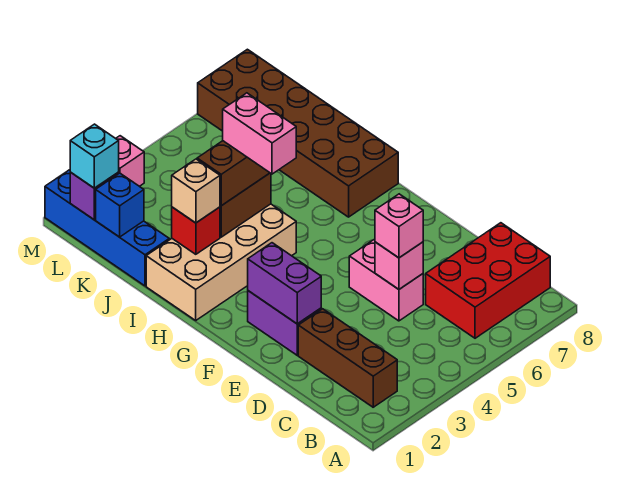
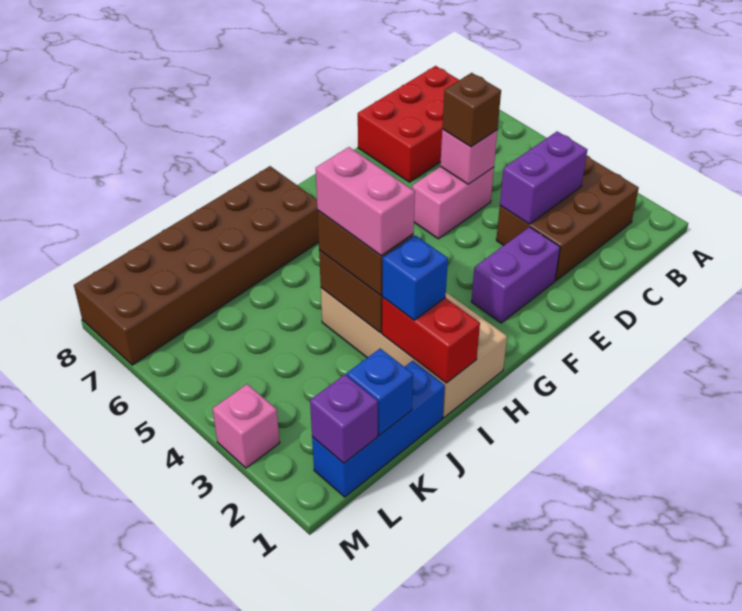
brown 1x3 brick [298,309,397,407] -> brown 2x3 brick [496,156,639,280]
red 2x3 brick [426,223,550,338] -> red 2x3 brick turned to [358,66,459,182]
pink 1x1 brick [375,194,423,258] -> brown 1x1 brick [442,73,501,147]
purple 1x2 brick [248,243,321,324] -> purple 1x2 brick moved to [500,132,587,224]
pink 1x2 brick [223,93,296,174] -> pink 1x2 brick turned to [316,147,415,256]
red 1x1 brick [172,207,220,254] -> red 1x2 brick [382,298,480,383]
tan 1x1 brick [172,159,220,223] -> blue 1x1 brick [382,235,448,320]
blue 1x4 brick [45,170,169,286] -> blue 1x3 brick [312,361,445,497]
cyan 1x1 brick [70,124,119,188] -> none

